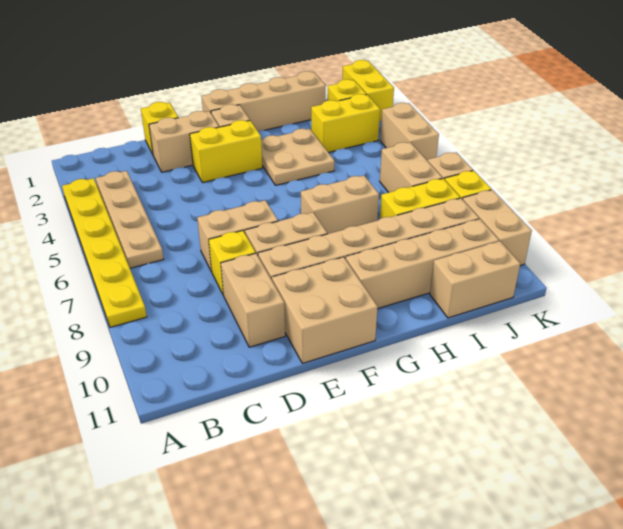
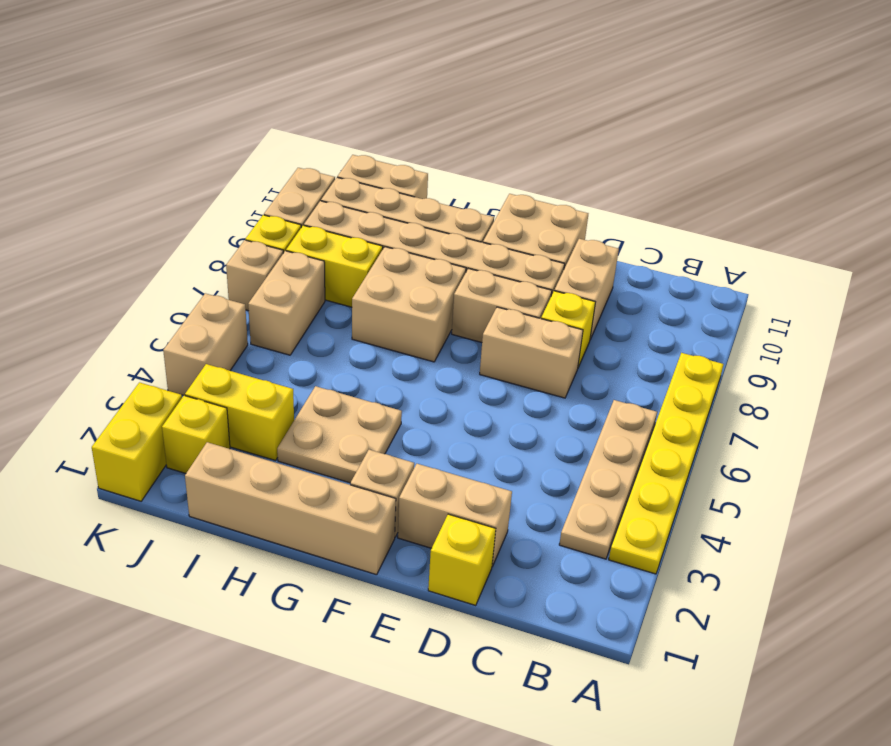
yellow 1x2 brick [190,120,262,183] -> none
tan 1x2 brick [301,175,379,234] -> tan 2x2 brick [352,247,466,362]

